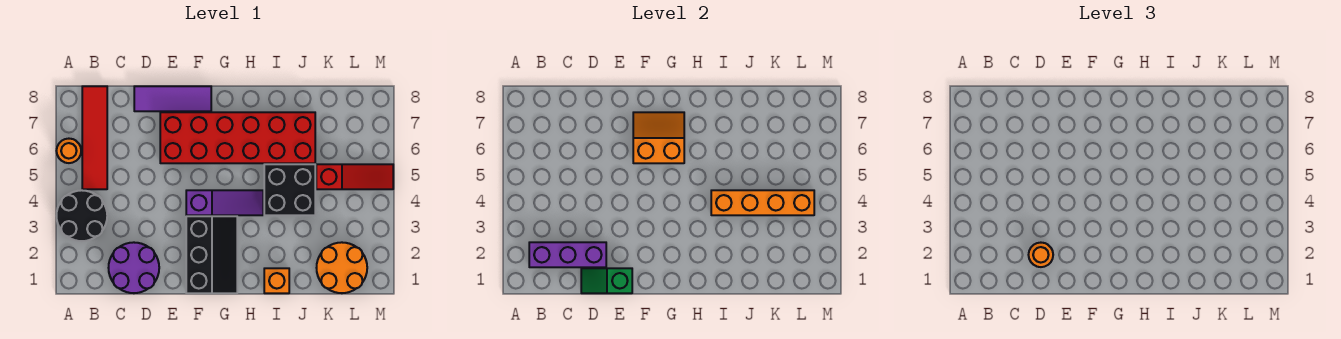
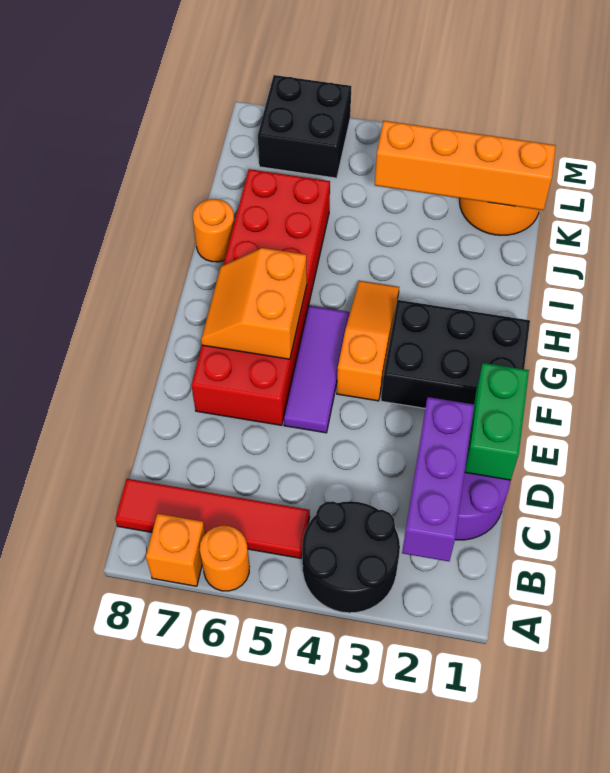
green 1x2 slope [581,268,632,293] -> green 1x2 brick [465,363,529,480]
orange 1x1 round brick [1029,243,1053,267] -> orange 1x1 round brick moved to [193,199,235,262]
purple 1x3 tile [134,86,211,111] -> purple 1x3 tile moved to [284,306,350,433]
black 2x3 slope [186,216,237,293] -> black 2x3 brick [381,300,530,408]
purple 1x3 slope [186,190,263,215] -> orange 1x3 slope [337,281,399,401]
orange 1x1 brick [264,268,289,293] -> orange 1x1 brick moved to [146,514,205,586]
black 2x2 brick [264,164,315,215] -> black 2x2 brick moved to [258,75,351,178]
orange 1x4 brick [711,190,814,215] -> orange 1x4 brick turned to [375,121,556,210]
red 1x3 slope [316,164,393,189] -> none

